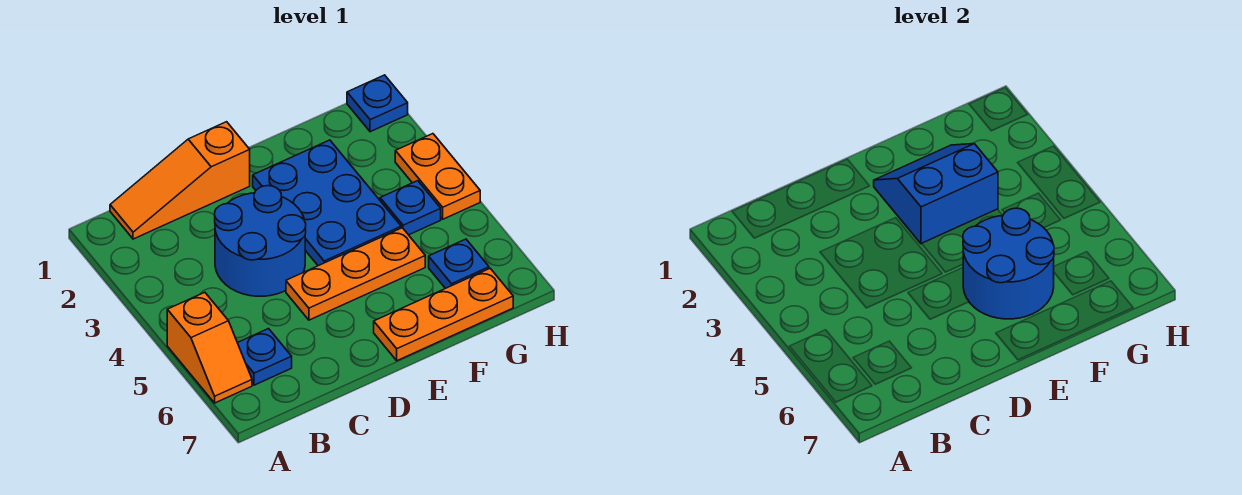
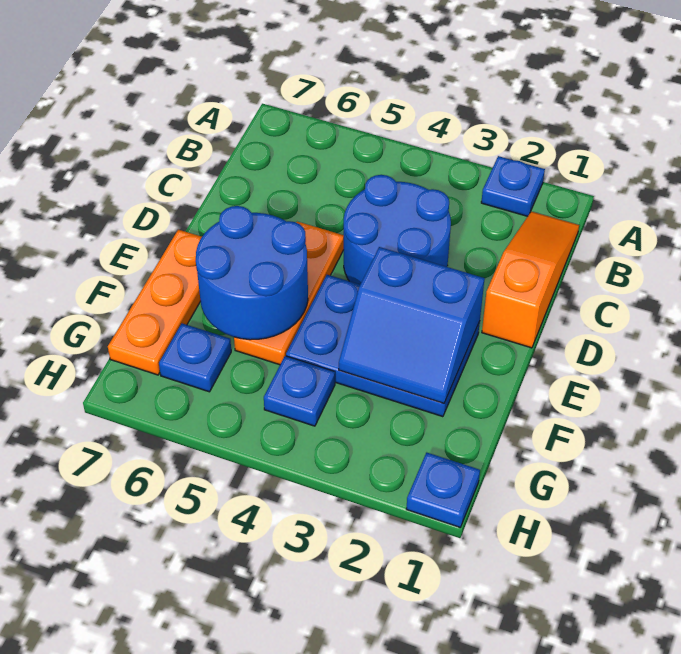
orange 1x2 slope [167,292,252,403] -> none
blue 1x1 plate [238,329,292,385] -> blue 1x1 plate moved to [481,156,545,216]
blue 2x2 slope [874,144,998,244] -> blue 2x2 slope turned to [339,247,485,403]
orange 1x2 plate [395,134,480,219] -> none

